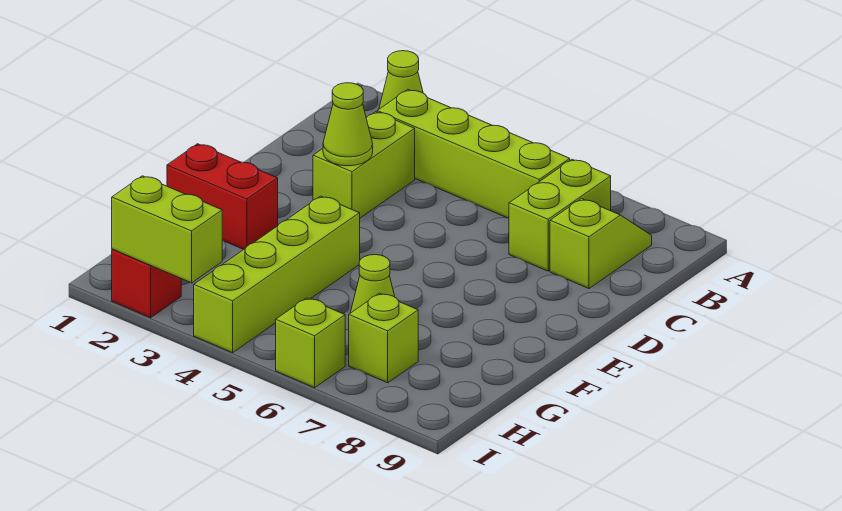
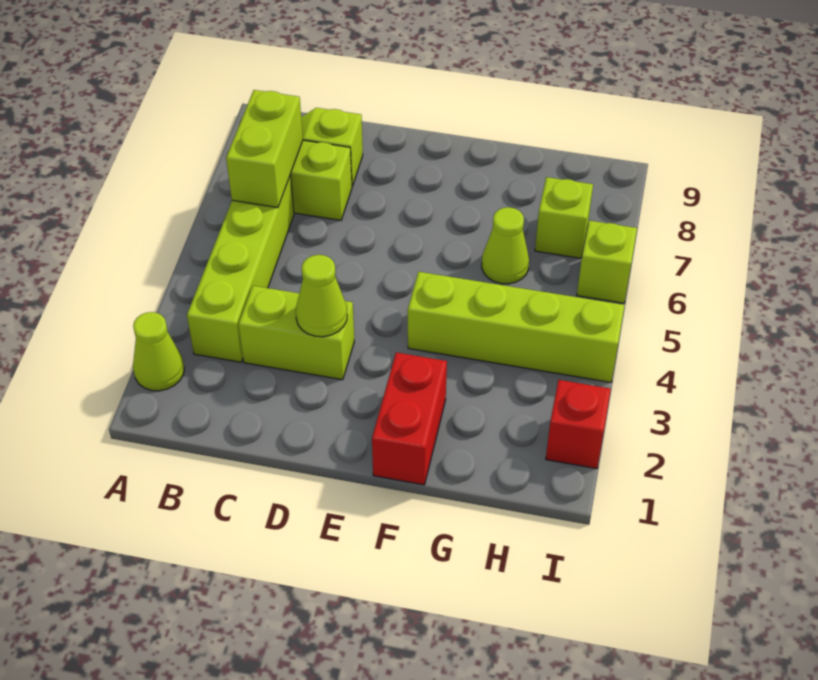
lime 1x2 brick [112,176,222,283] -> lime 1x2 brick moved to [226,90,303,208]

